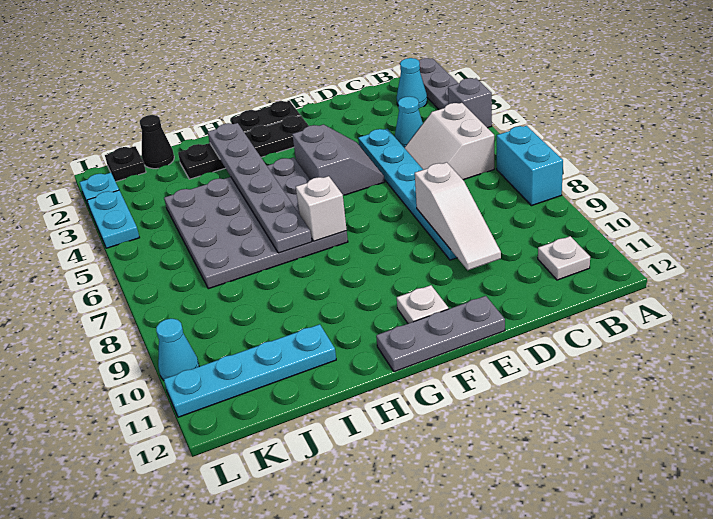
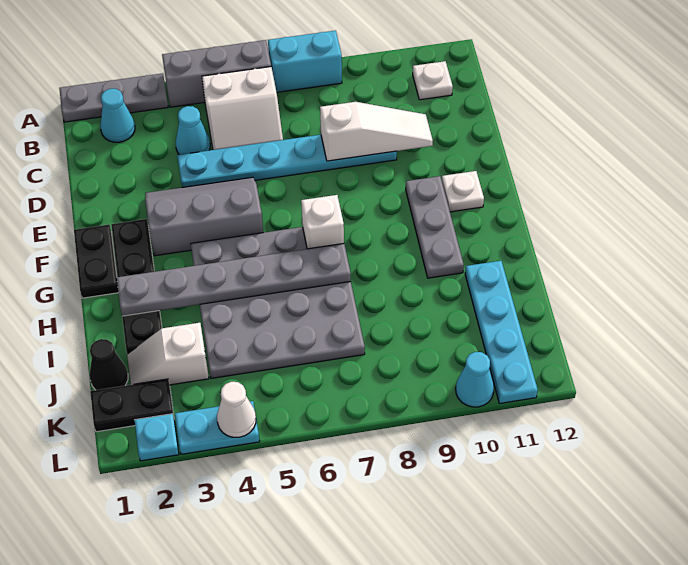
grey 1x1 brick [448,78,492,128] -> grey 1x3 brick [162,40,271,107]
grey 2x2 slope [292,124,385,195] -> grey 2x3 slope [145,177,263,256]
grey 1x3 plate [376,296,505,372] -> grey 1x3 plate moved to [406,176,464,278]
none -> white 1x2 slope [127,323,209,385]
black 1x1 plate [105,146,146,182] -> black 1x2 plate [90,379,174,432]
none -> white 1x1 cone [217,382,256,437]

